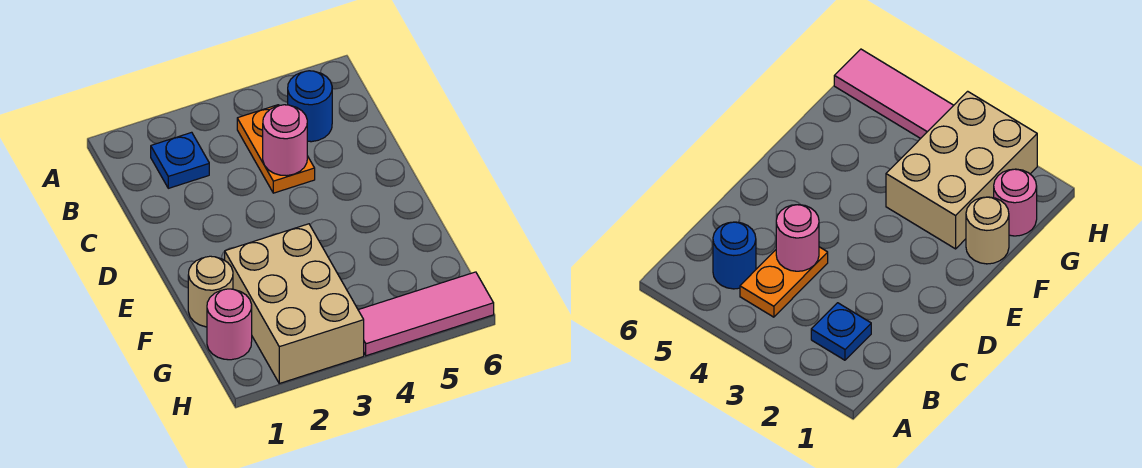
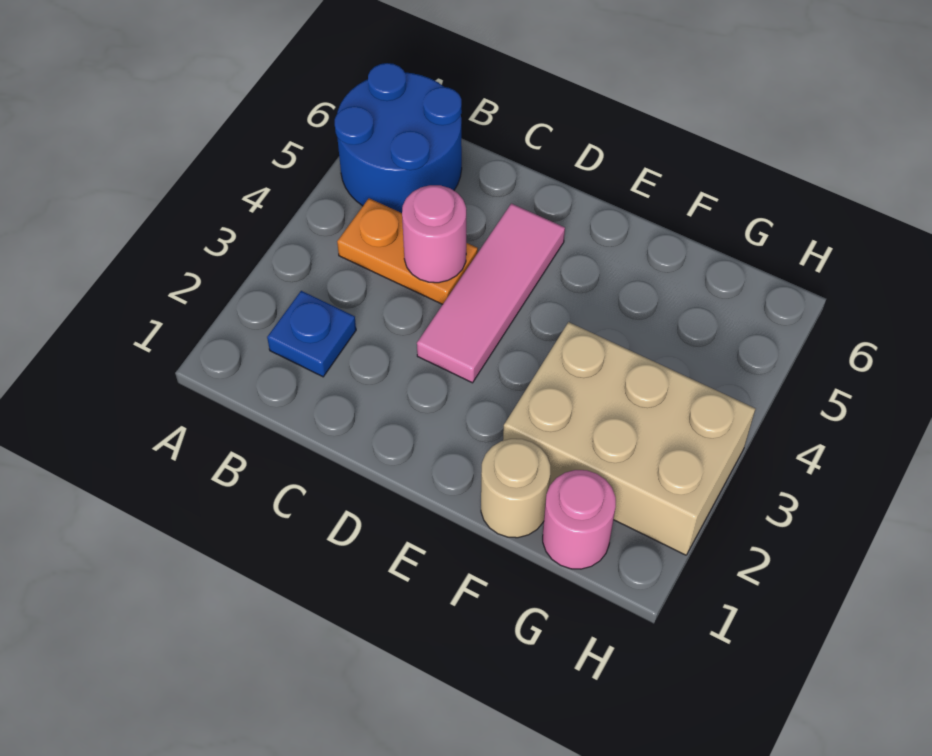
blue 1x1 round brick [288,71,332,142] -> blue 2x2 round brick [335,63,462,213]
pink 1x3 tile [358,272,494,356] -> pink 1x3 tile moved to [417,204,565,383]

